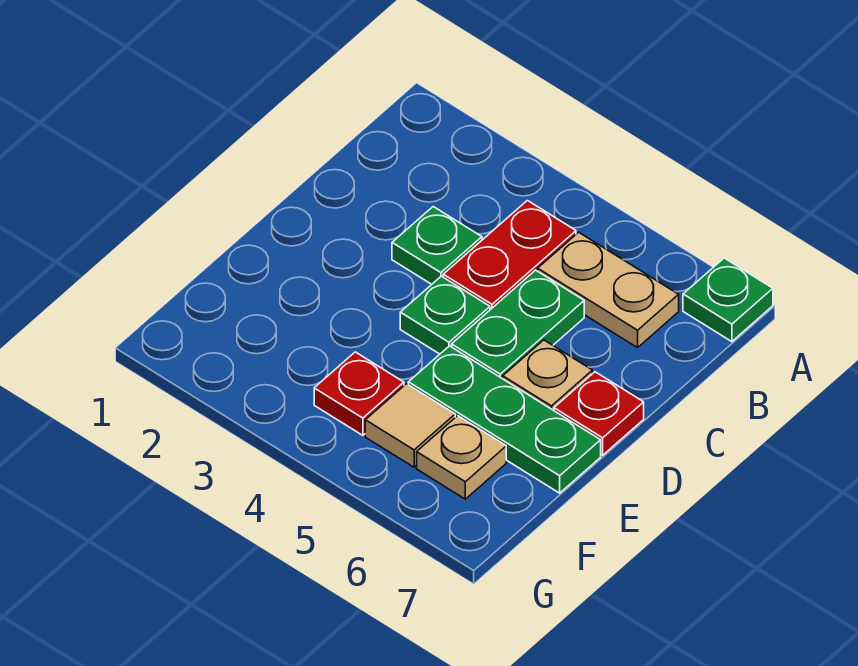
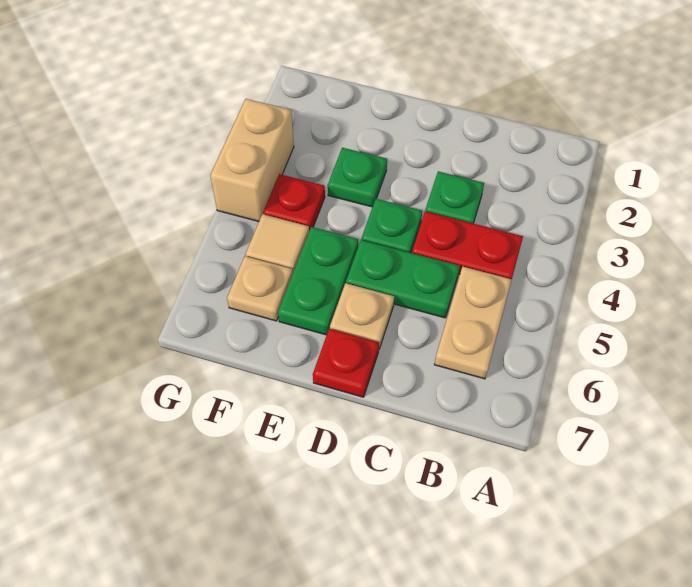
green 1x1 plate [683,258,773,342] -> green 1x1 plate moved to [328,148,387,207]
green 1x3 plate [408,346,601,493] -> green 1x2 plate [278,227,358,335]
none -> tan 1x2 brick [210,99,294,221]

